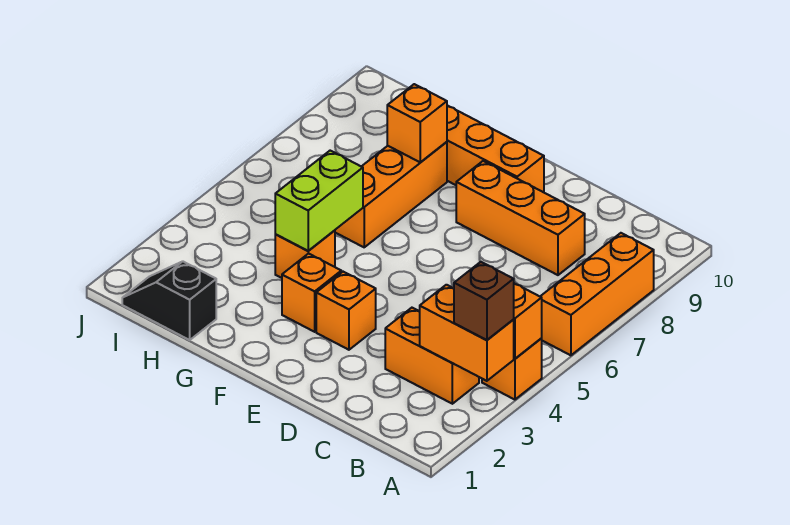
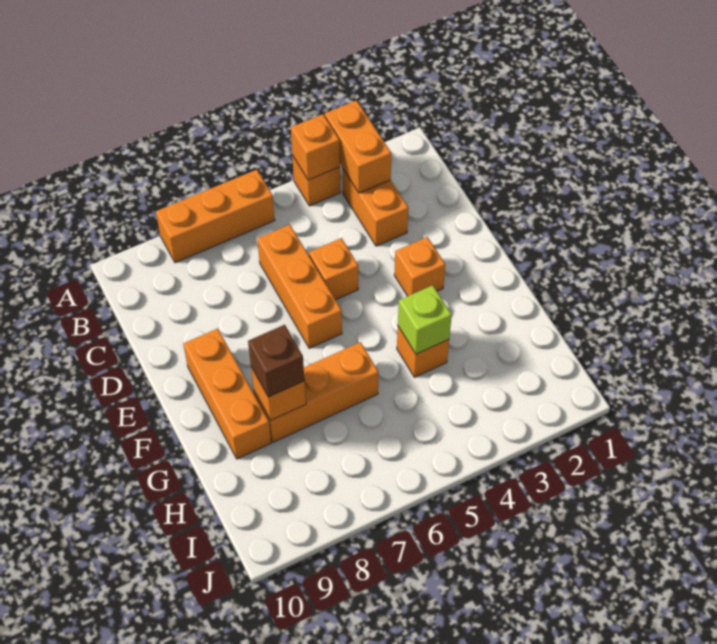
brown 1x1 brick [454,262,514,340] -> brown 1x1 brick moved to [248,325,304,397]
orange 1x3 brick [456,161,585,275] -> orange 1x3 brick moved to [257,224,342,348]
orange 1x1 brick [282,253,341,332] -> orange 1x1 brick moved to [309,238,358,300]
lime 1x2 brick [275,151,363,251] -> lime 1x1 brick [398,285,452,354]
black 1x2 slope [122,261,216,340] -> none

